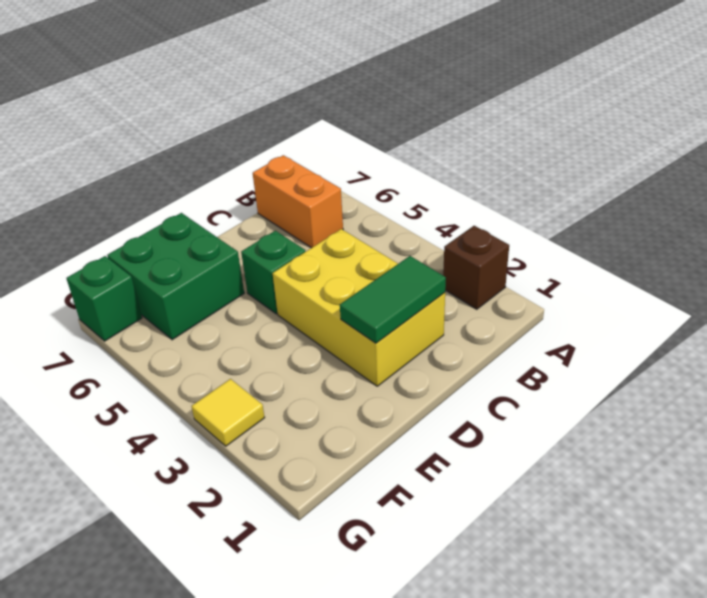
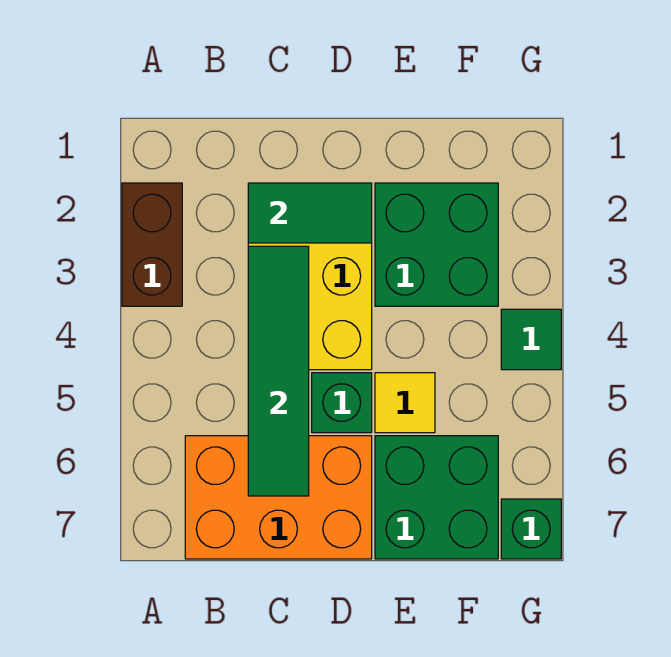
brown 1x1 brick [443,226,509,309] -> brown 1x2 brick [122,183,182,306]
orange 1x2 brick [253,155,343,248] -> orange 2x3 brick [185,436,372,559]
none -> green 1x4 tile [248,246,309,496]
none -> green 2x2 brick [375,183,498,306]
yellow 1x1 tile [191,379,265,446] -> yellow 1x1 tile moved to [375,373,435,433]
none -> green 1x1 tile [501,309,561,370]

